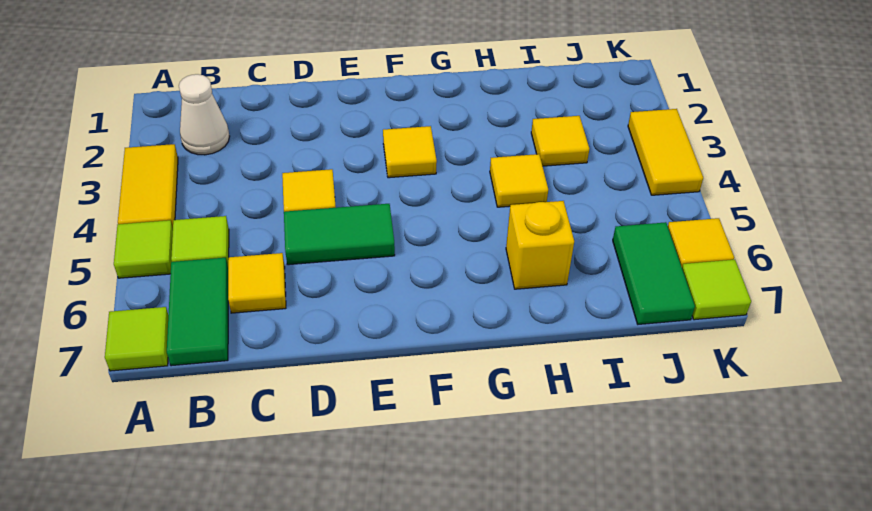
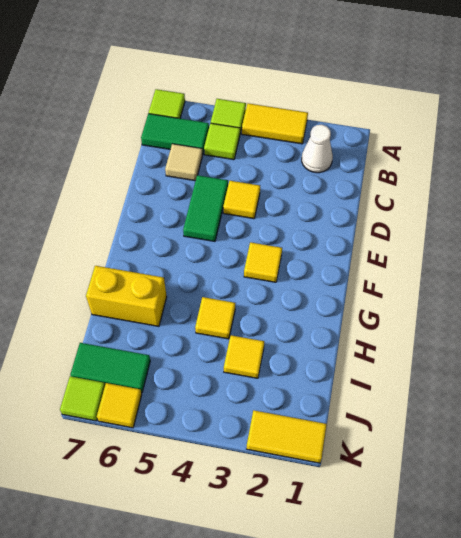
yellow 1x1 tile [228,253,286,313] -> tan 1x1 tile [165,144,203,181]
yellow 1x1 brick [506,201,574,289] -> yellow 1x2 brick [86,266,167,326]
yellow 1x2 tile [628,109,703,195] -> yellow 1x2 tile moved to [246,410,327,463]

